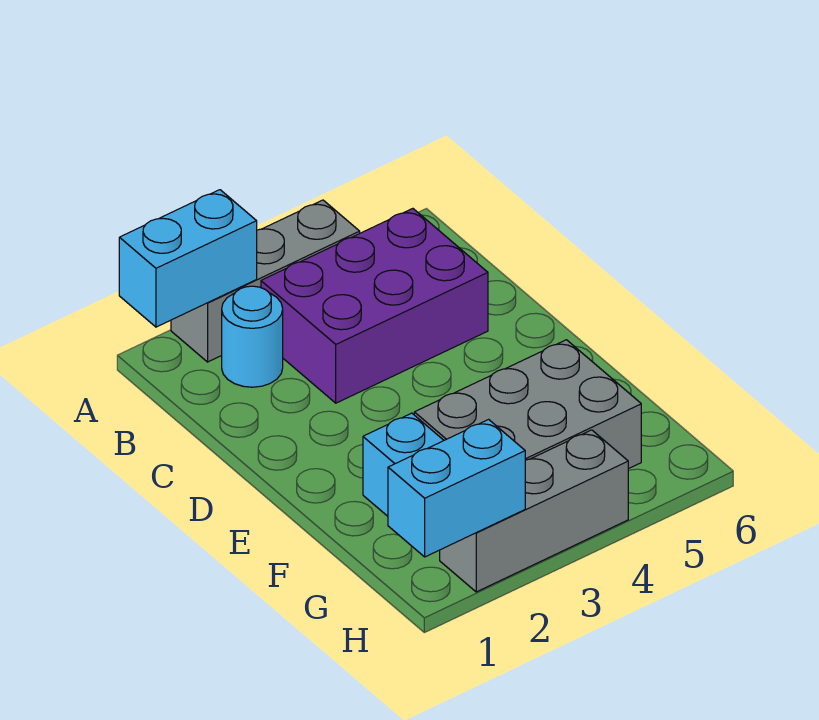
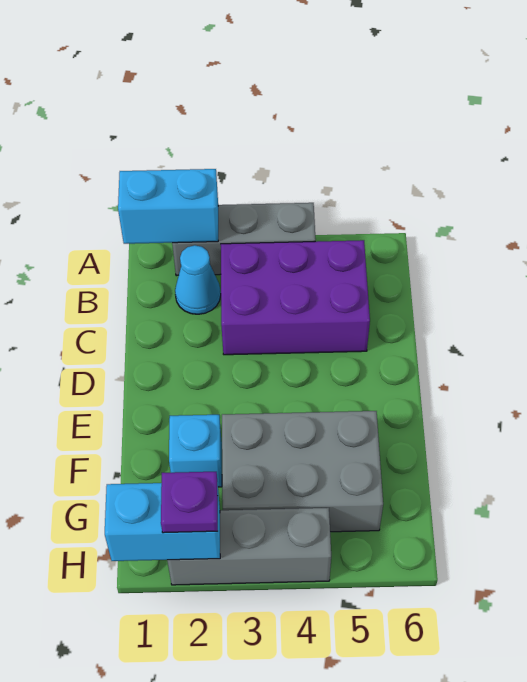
cyan 1x1 round brick [222,286,283,387] -> cyan 1x1 cone [175,245,221,314]
none -> purple 1x1 plate [161,472,218,533]

